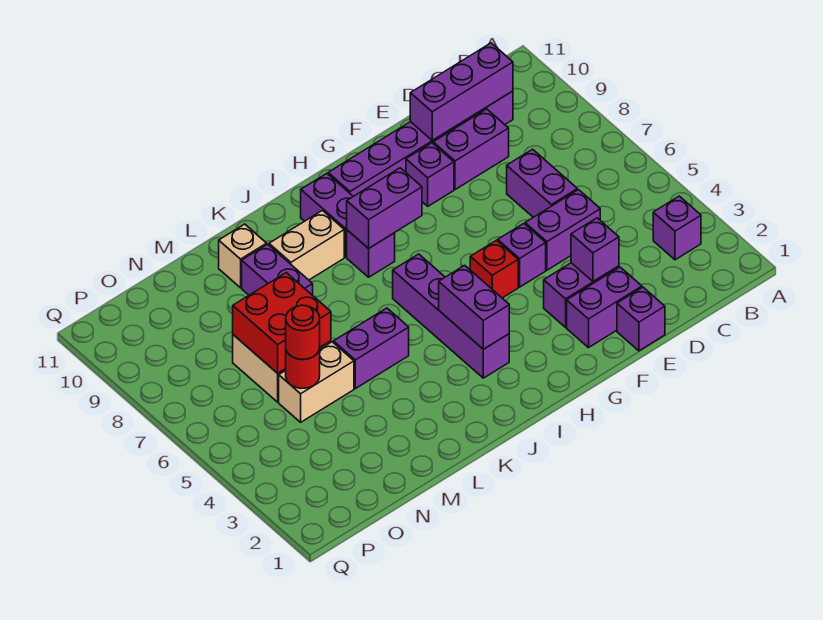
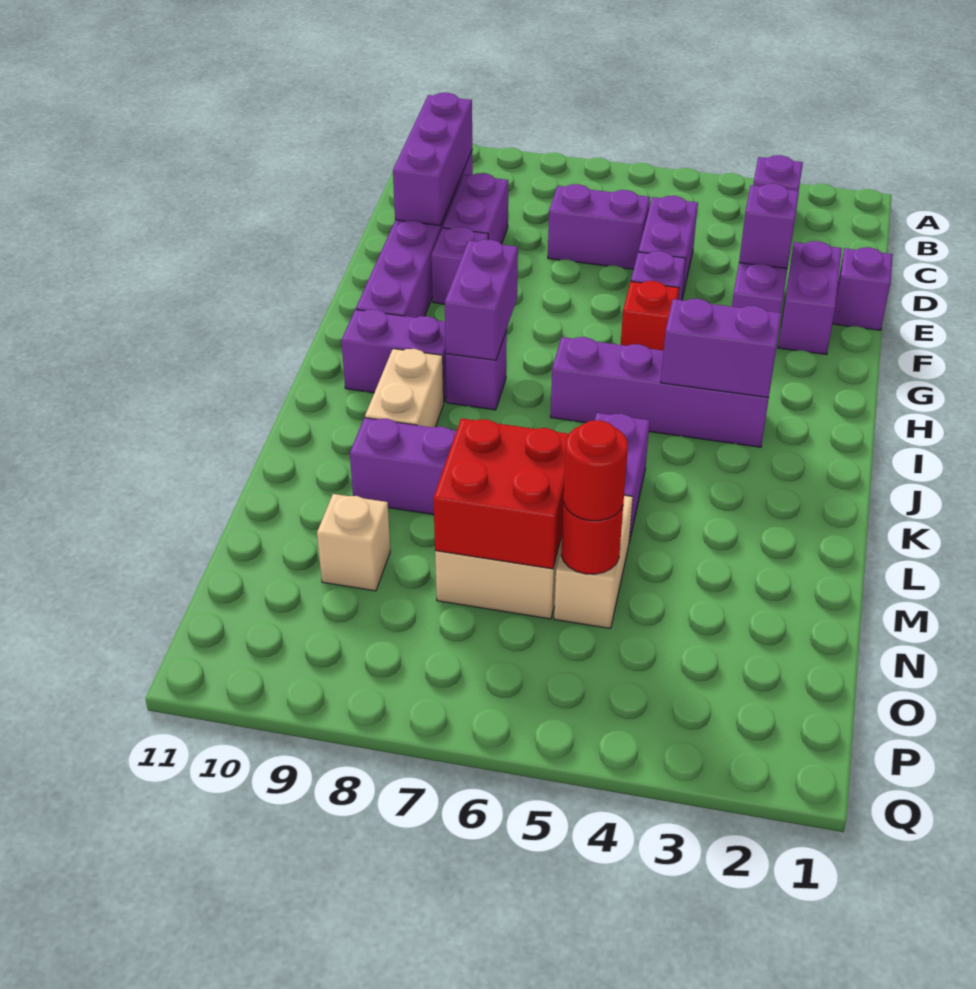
tan 1x1 brick [219,224,267,288] -> tan 1x1 brick moved to [317,494,390,591]

